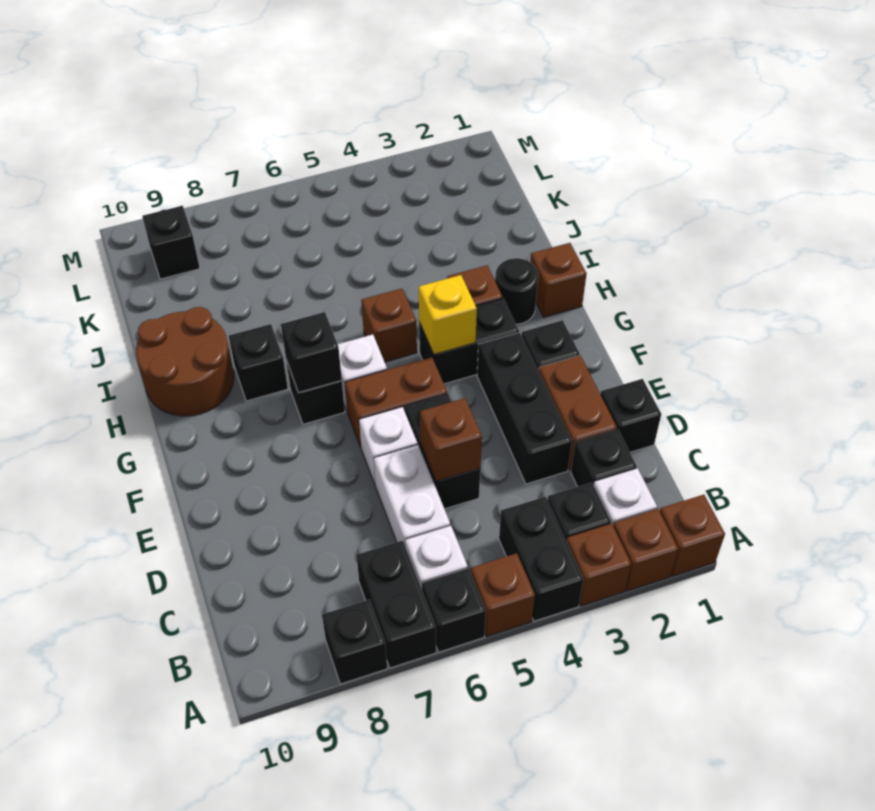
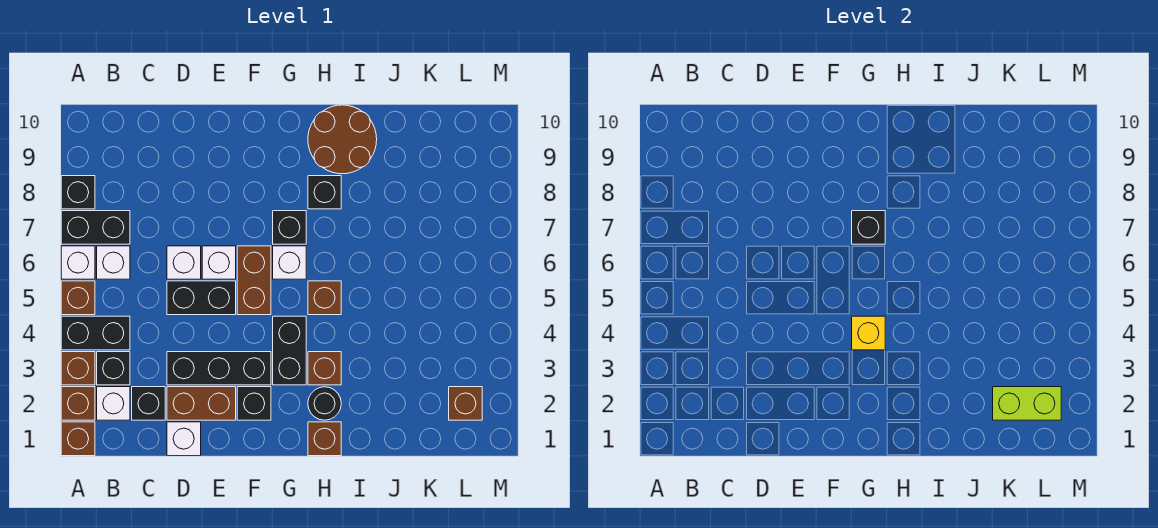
black 1x1 brick [422,568,486,652] -> white 1x1 brick [61,246,95,279]
white 1x2 brick [374,445,450,547] -> white 1x1 brick [167,246,201,279]
black 1x1 brick [600,379,661,452] -> white 1x1 brick [167,422,201,456]
brown 1x1 brick [420,398,482,481] -> brown 1x1 brick moved to [449,387,482,420]
none -> lime 1x2 brick [993,387,1061,420]
black 1x1 brick [142,206,200,279] -> none

